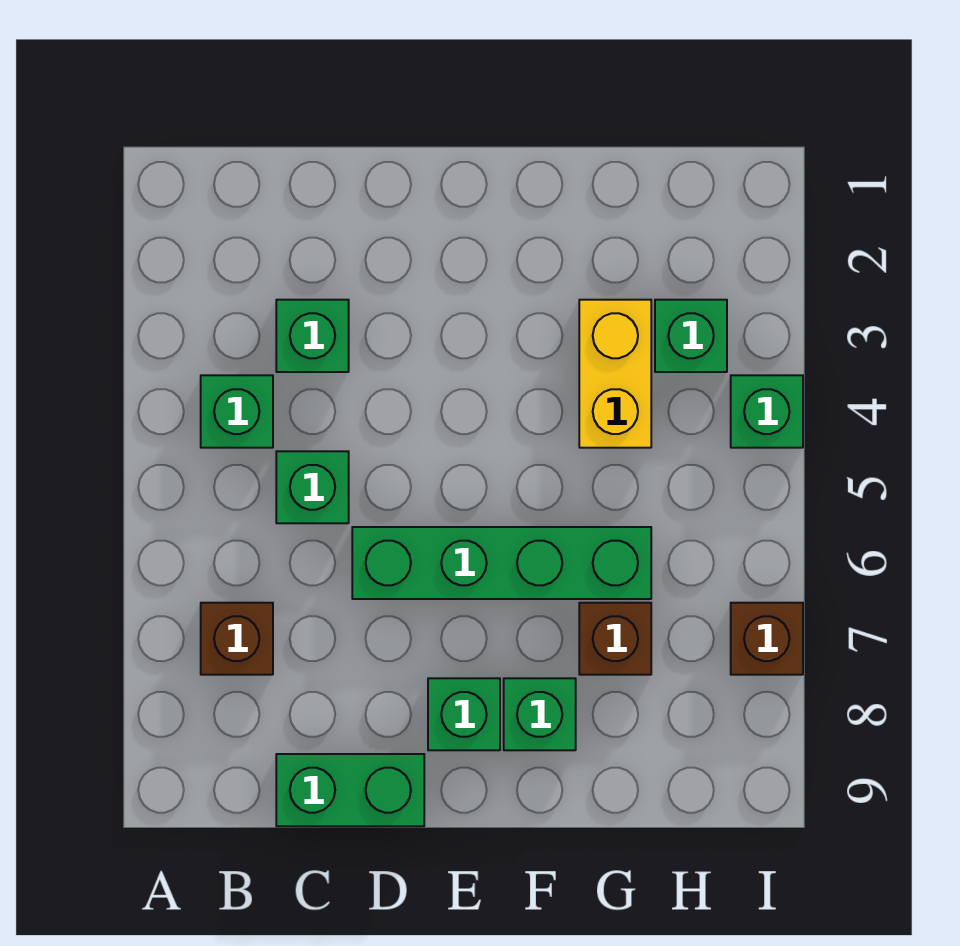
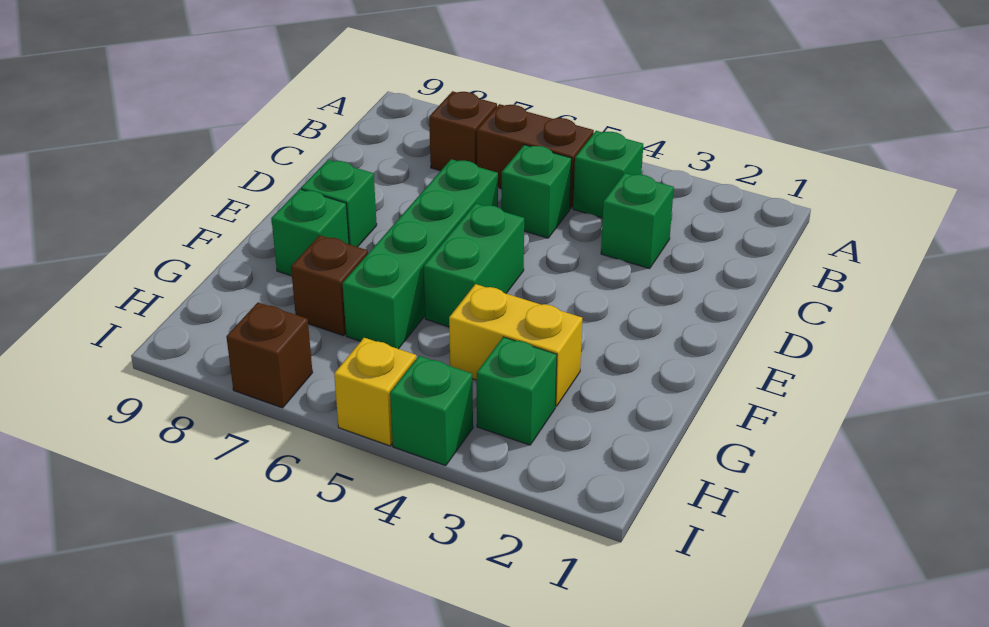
none -> brown 1x2 brick [477,104,594,209]
green 1x2 brick [276,754,424,826] -> green 1x2 brick moved to [424,203,524,327]
none -> yellow 1x1 brick [334,338,416,446]

